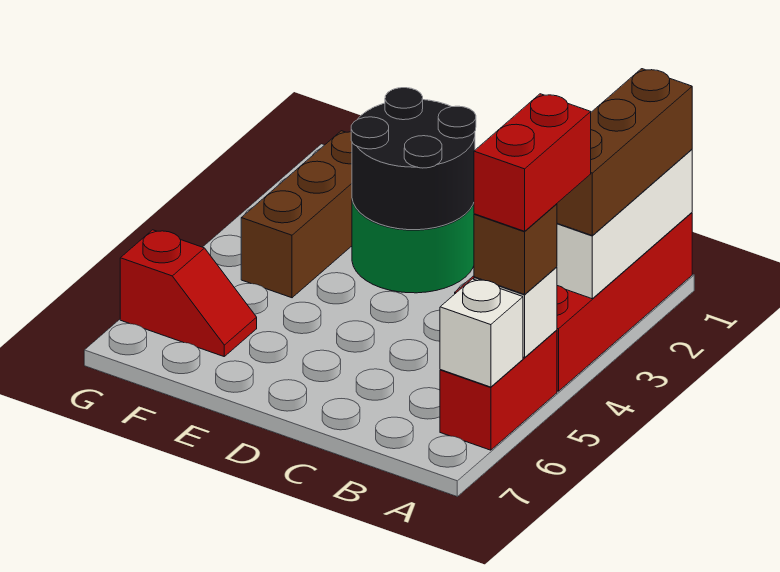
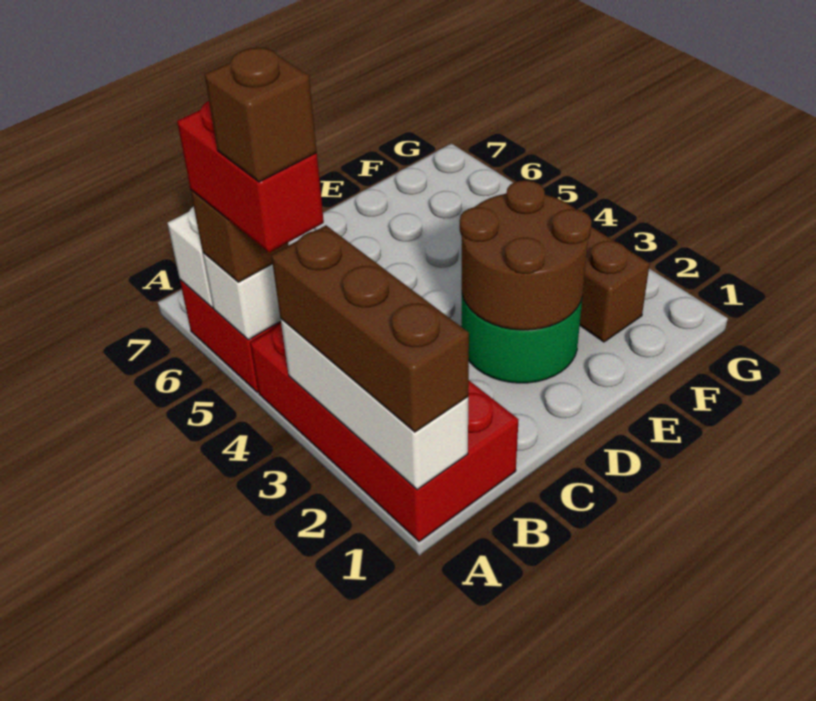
none -> brown 1x1 brick [205,47,317,182]
black 2x2 round brick [351,88,476,230] -> brown 2x2 round brick [460,180,592,330]
red 1x2 slope [120,230,257,356] -> none

